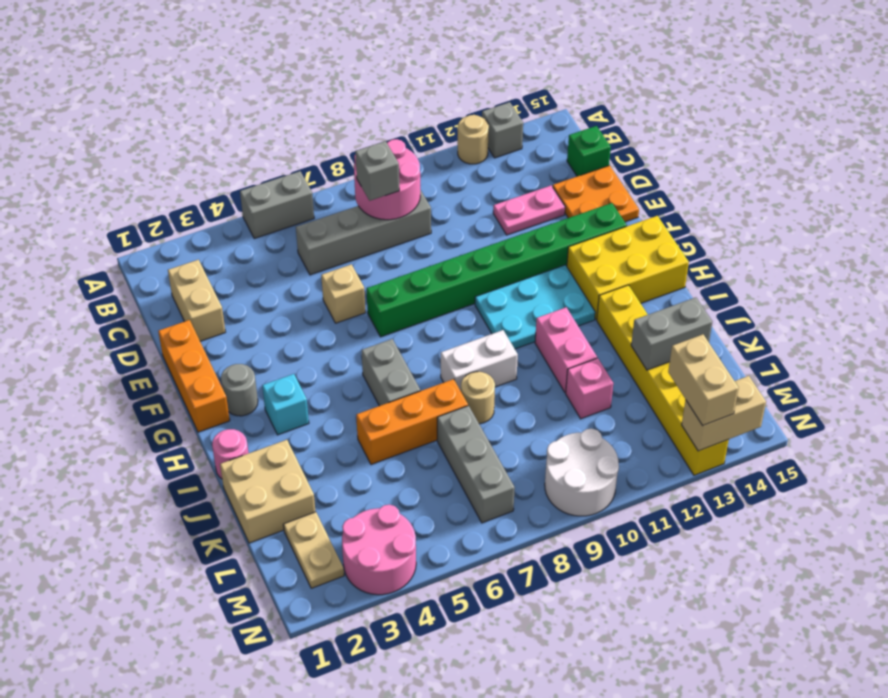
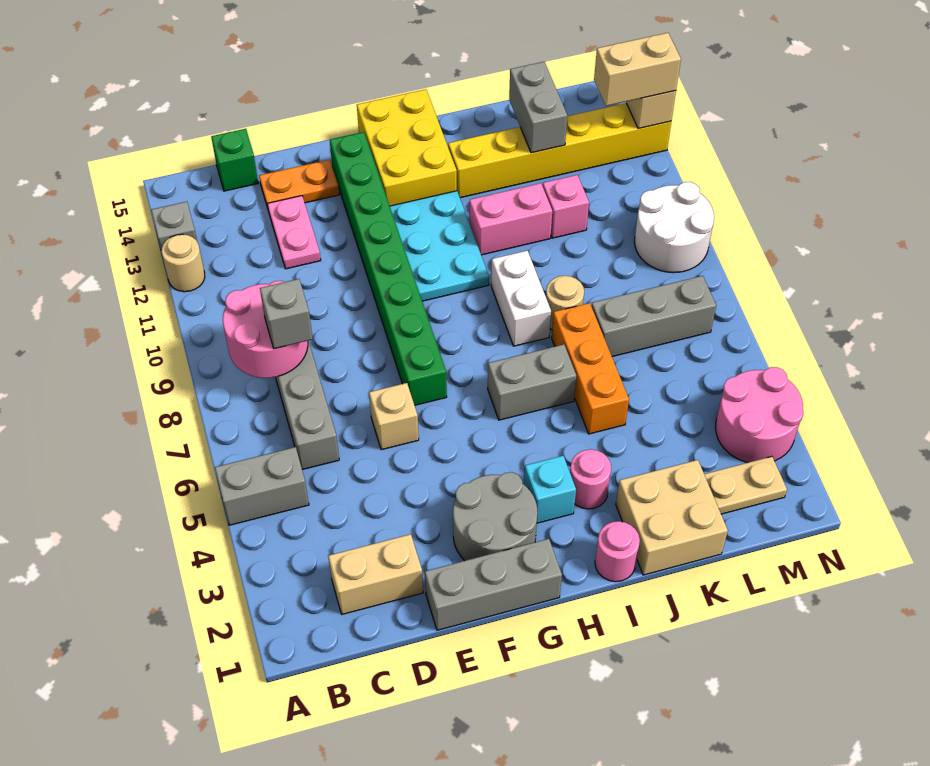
grey 1x2 brick [240,171,314,239] -> grey 1x2 brick turned to [215,447,309,525]
orange 2x2 plate [553,165,639,222] -> orange 1x2 plate [259,160,339,208]
orange 1x3 brick [158,320,230,432] -> grey 1x3 brick [425,539,562,630]
grey 1x1 round brick [221,364,258,416] -> grey 2x2 round brick [453,472,538,561]
none -> pink 1x1 round brick [570,449,611,509]

